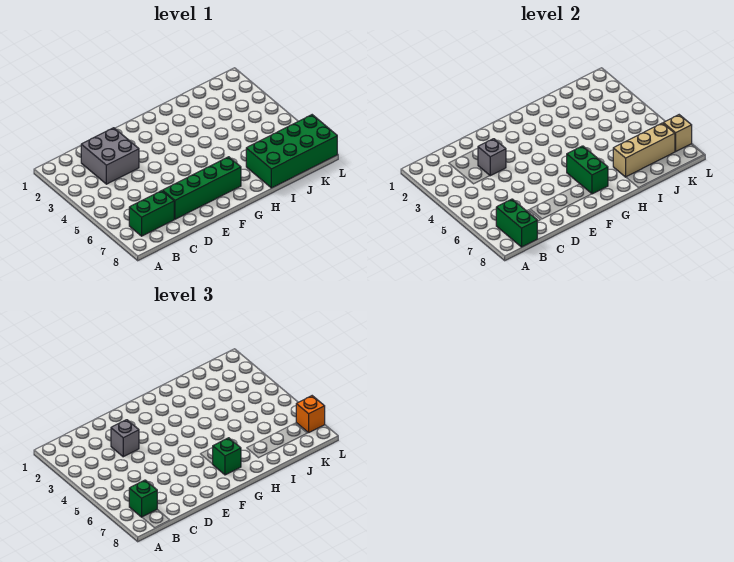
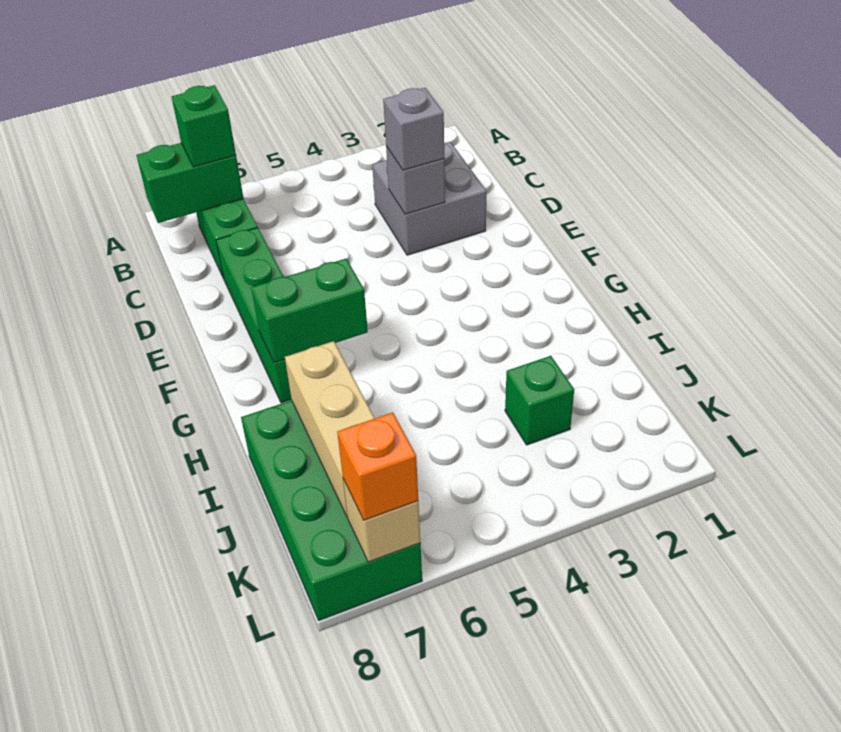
green 1x1 brick [213,438,241,475] -> green 1x1 brick moved to [505,356,574,445]

